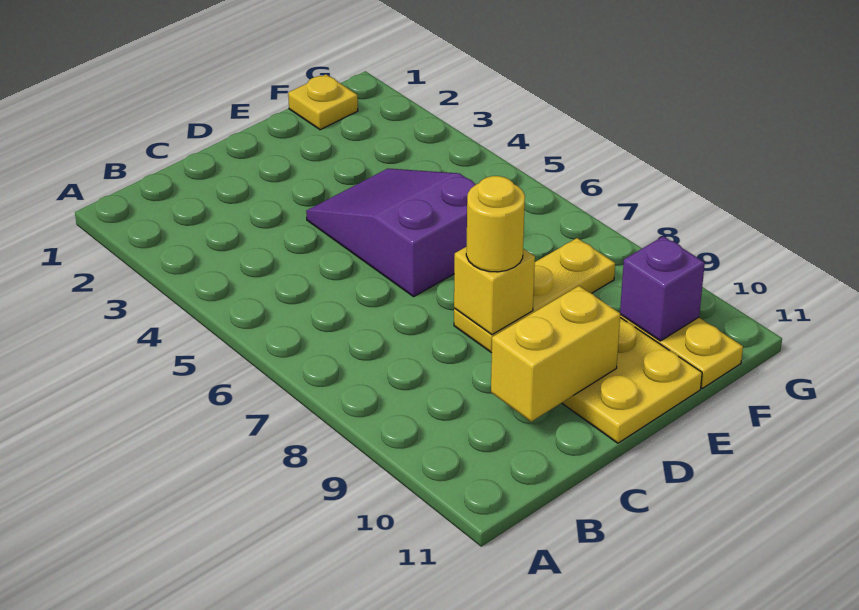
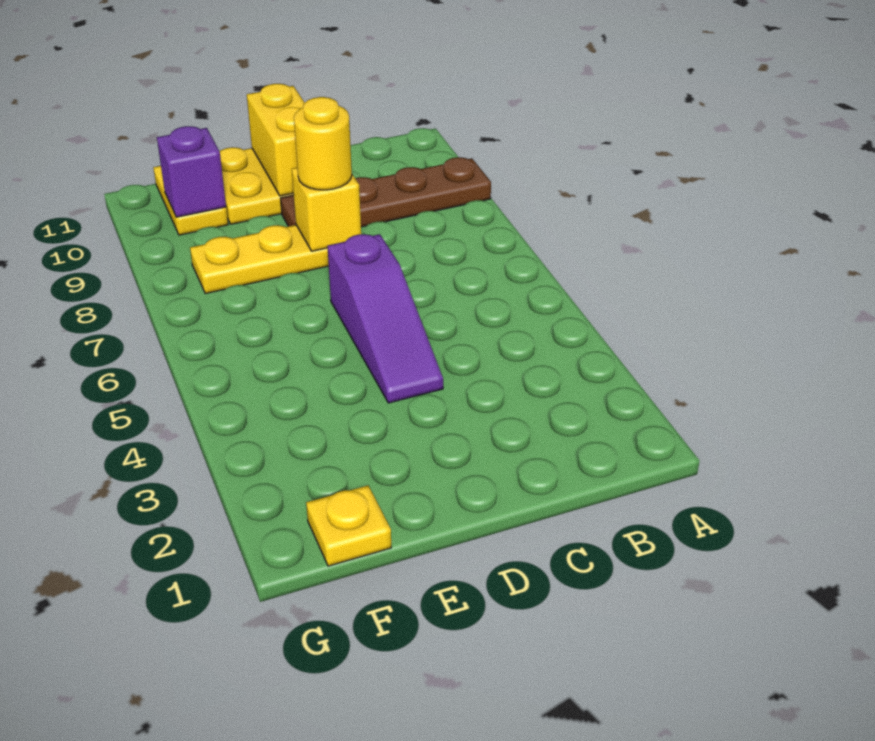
none -> brown 1x4 plate [281,157,491,227]
yellow 1x2 brick [491,286,620,422] -> yellow 1x2 brick turned to [247,84,305,196]
purple 2x3 slope [306,169,476,297] -> purple 1x3 slope [327,234,443,403]

